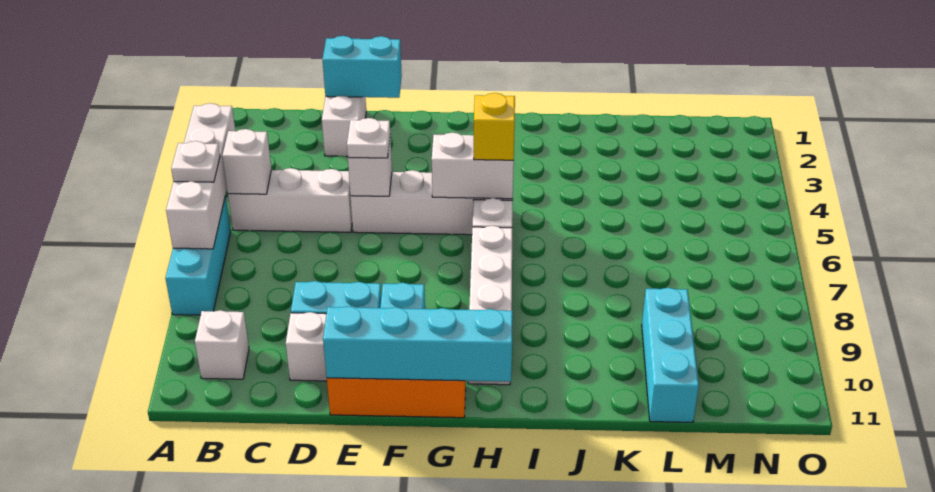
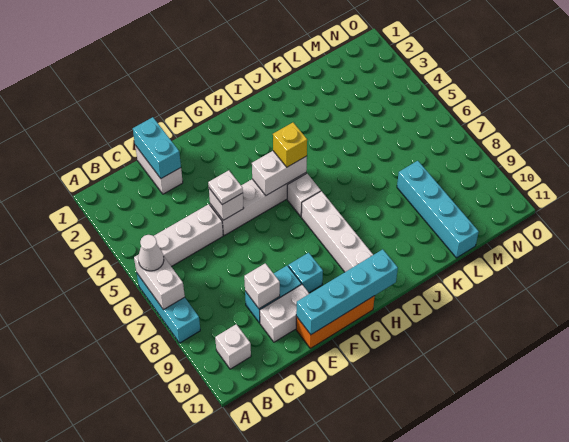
white 1x4 brick [166,103,235,249] -> white 1x2 brick [134,255,185,310]
white 1x1 plate [171,141,220,182] -> white 1x1 cone [138,235,164,271]
white 1x1 brick [222,129,271,194] -> white 1x1 brick moved to [244,263,280,309]
cyan 1x2 brick [323,36,402,98] -> cyan 1x2 brick turned to [133,117,181,178]
cyan 1x3 brick [642,288,699,422] -> cyan 1x4 brick [397,161,479,258]

